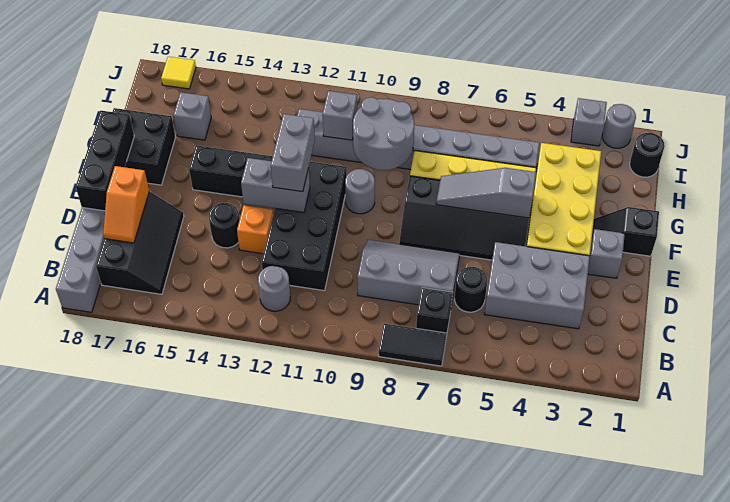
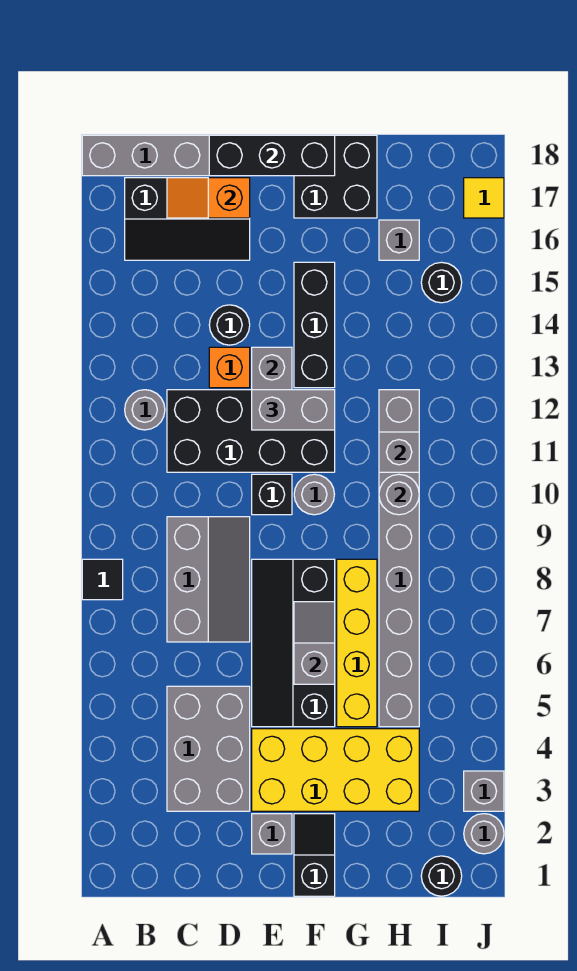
black 1x2 tile [379,324,447,366] -> black 1x1 tile [82,559,123,600]
black 1x1 brick [416,288,453,336] -> black 1x1 brick moved to [252,474,292,515]
black 1x1 round brick [455,267,487,312] -> black 1x1 round brick moved to [421,262,462,303]
grey 1x3 slope [436,168,536,218] -> grey 1x2 slope [294,602,335,684]
grey 2x2 round brick [353,97,414,170] -> grey 1x1 round brick [379,474,419,515]

